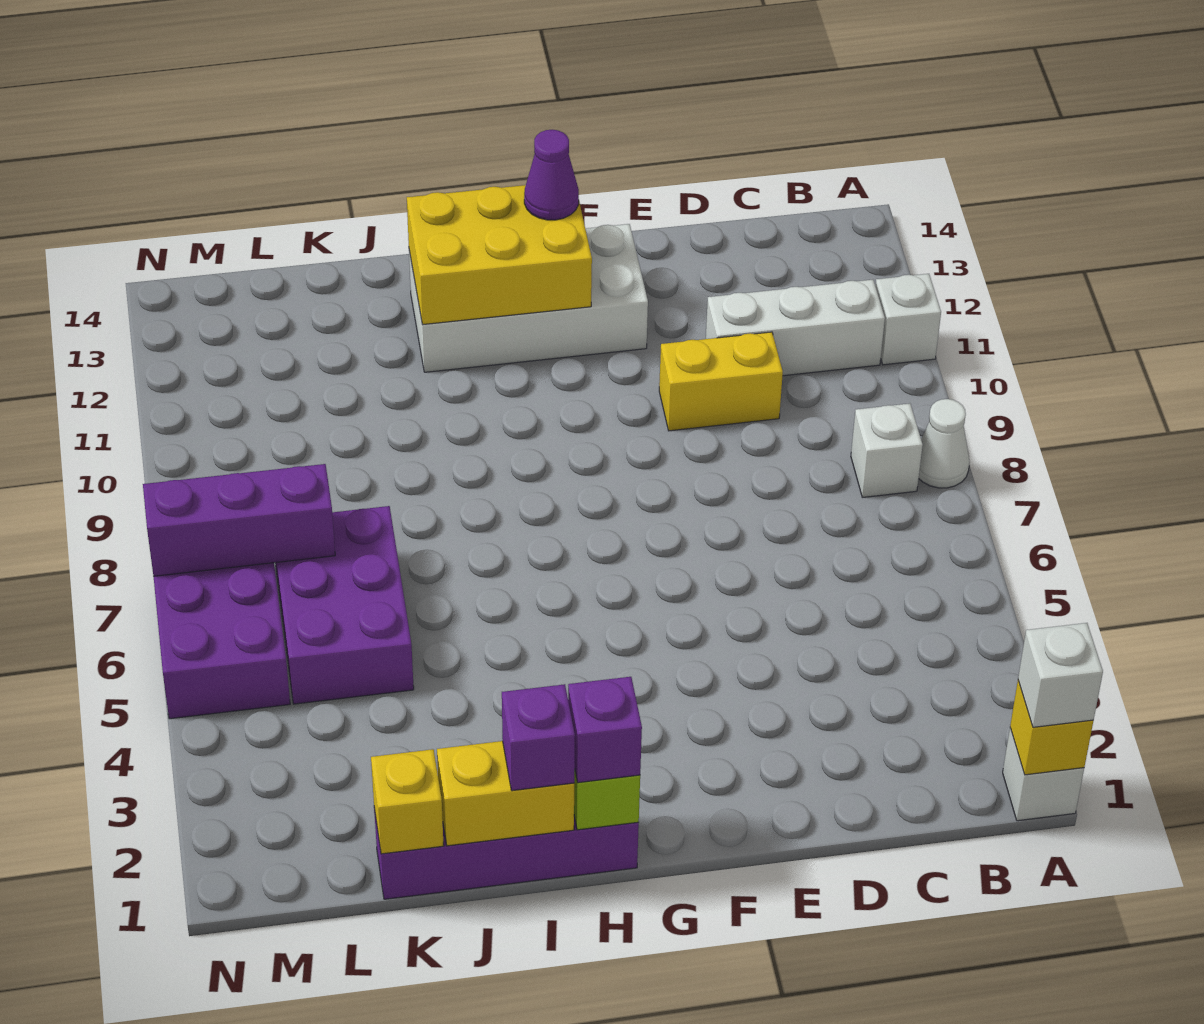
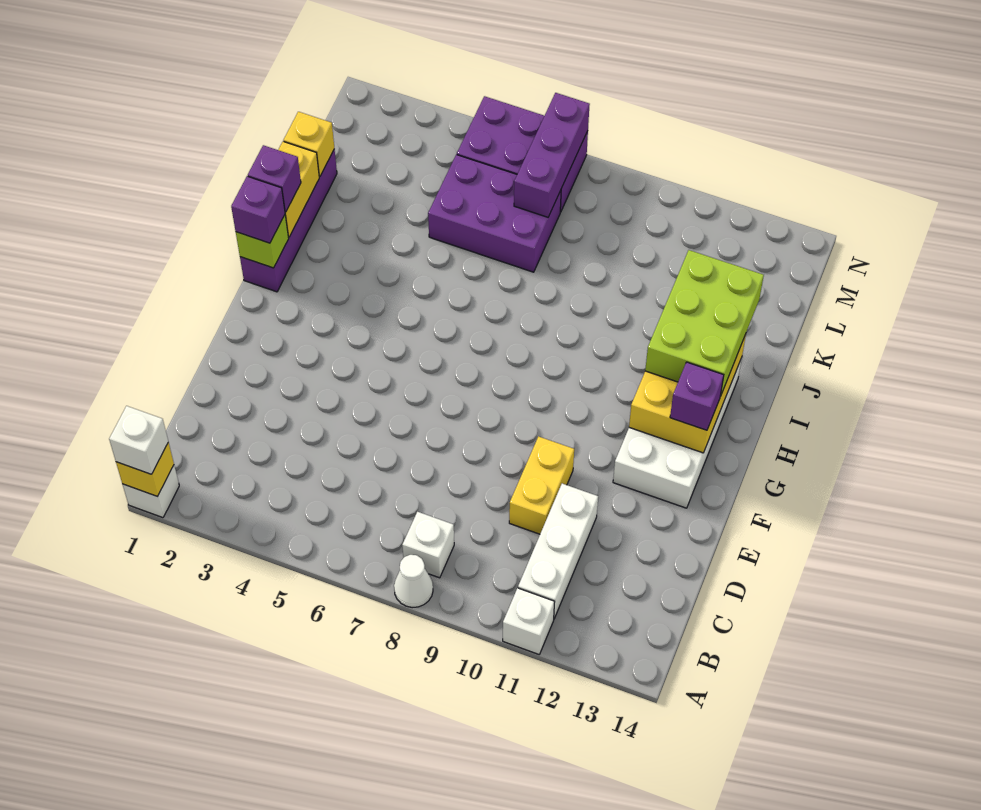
purple 1x1 cone [524,130,579,220] -> purple 1x1 brick [670,362,724,430]
none -> lime 2x3 brick [645,250,764,396]

